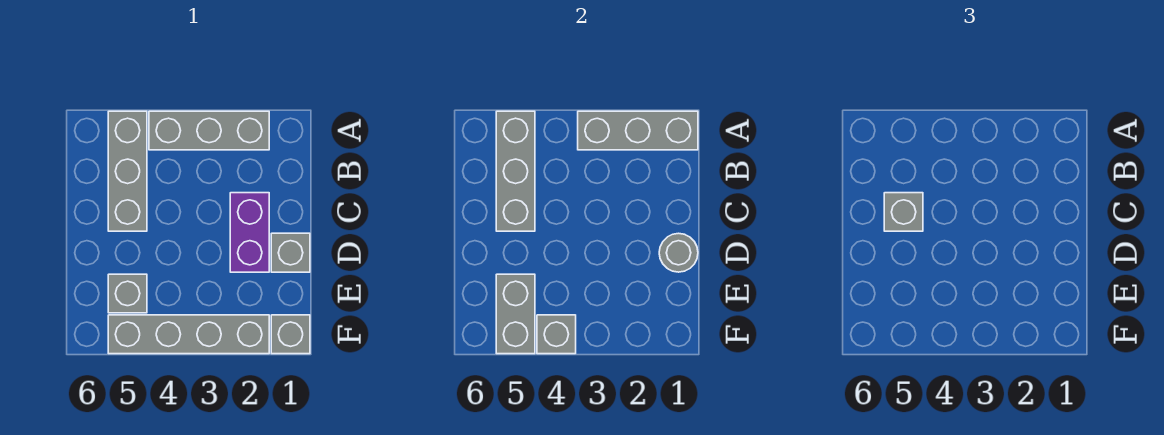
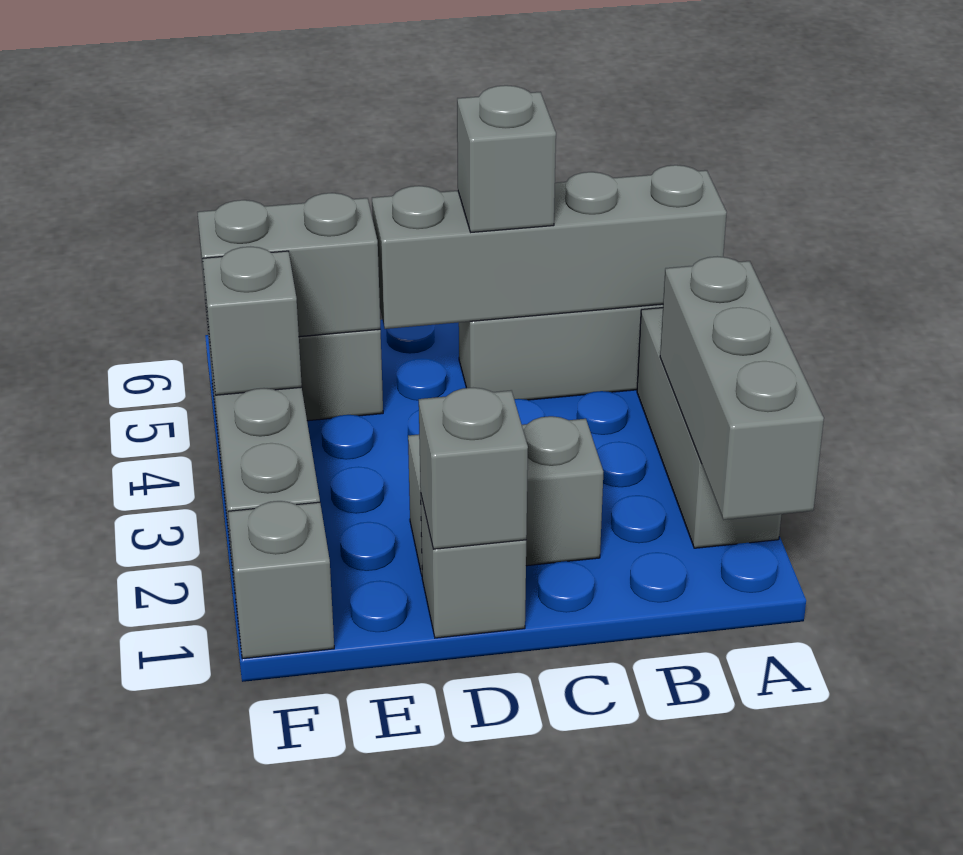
grey 1x3 brick [496,111,535,231] -> grey 1x4 brick [372,165,727,329]
purple 1x2 brick [230,193,269,272] -> grey 1x2 brick [408,416,603,575]
grey 1x1 round brick [659,233,698,272] -> grey 1x1 brick [419,388,528,549]

